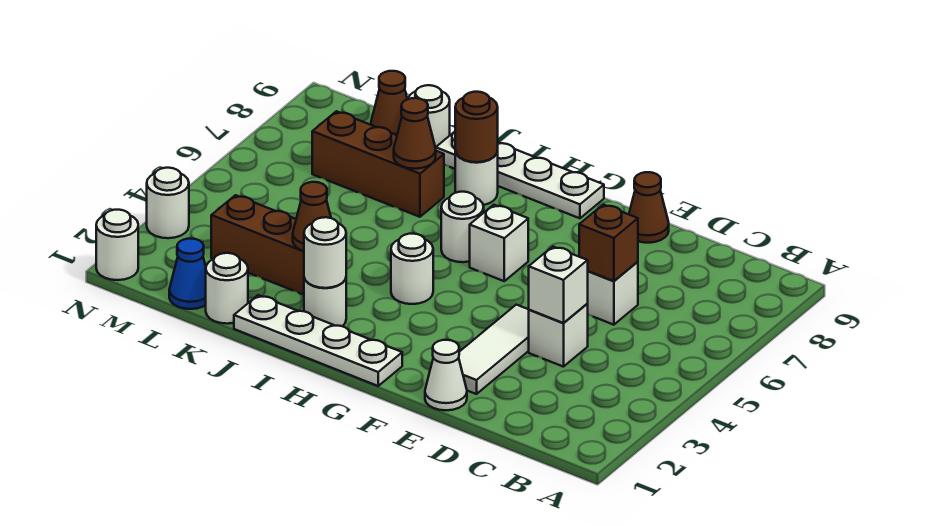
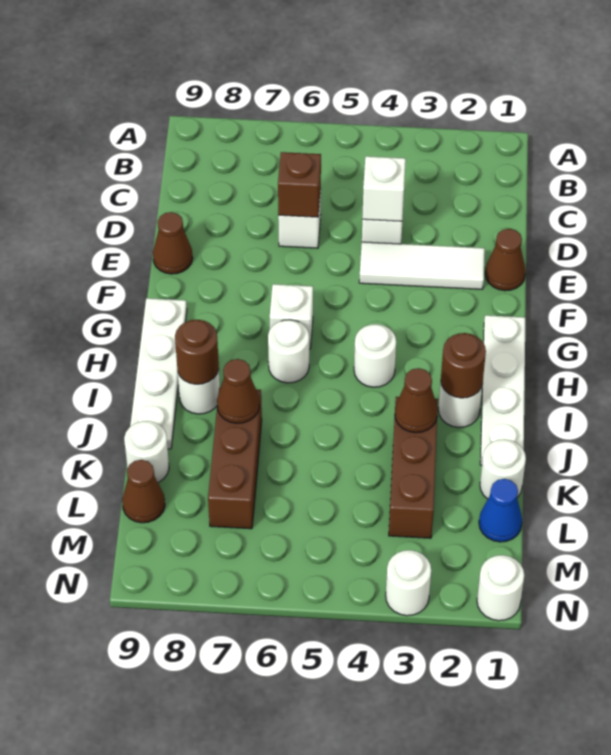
white 1x1 cone [425,340,467,410] -> brown 1x1 cone [485,229,526,291]
white 1x1 round brick [304,217,346,288] -> brown 1x1 round brick [441,333,486,398]

